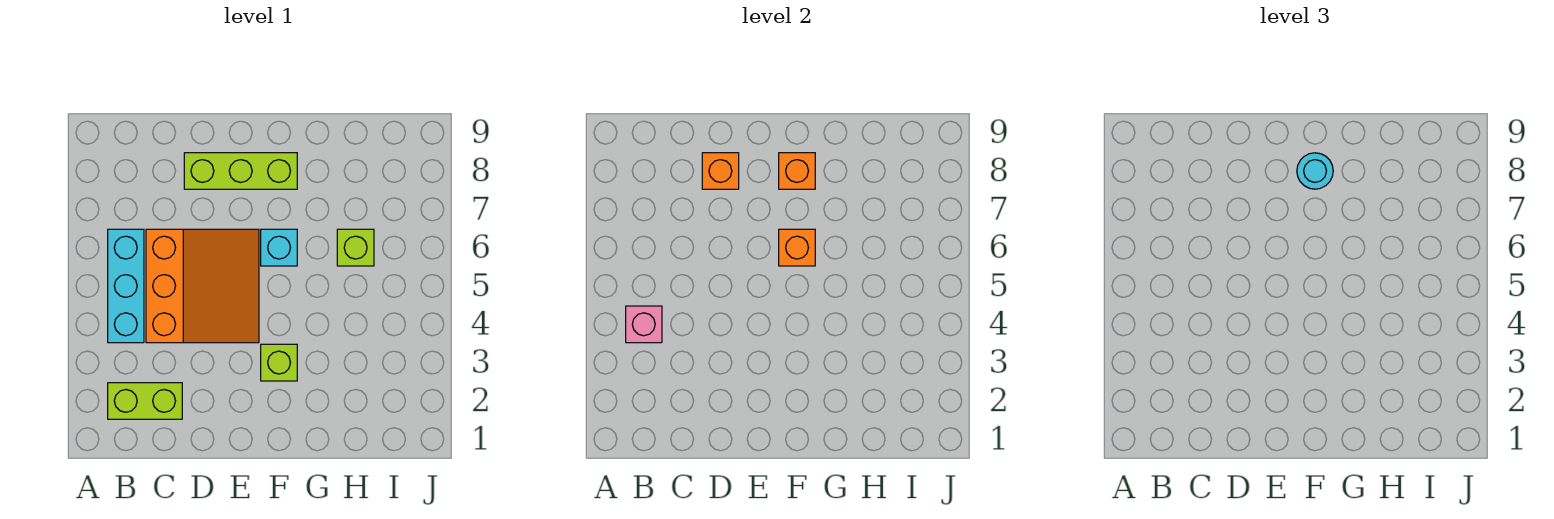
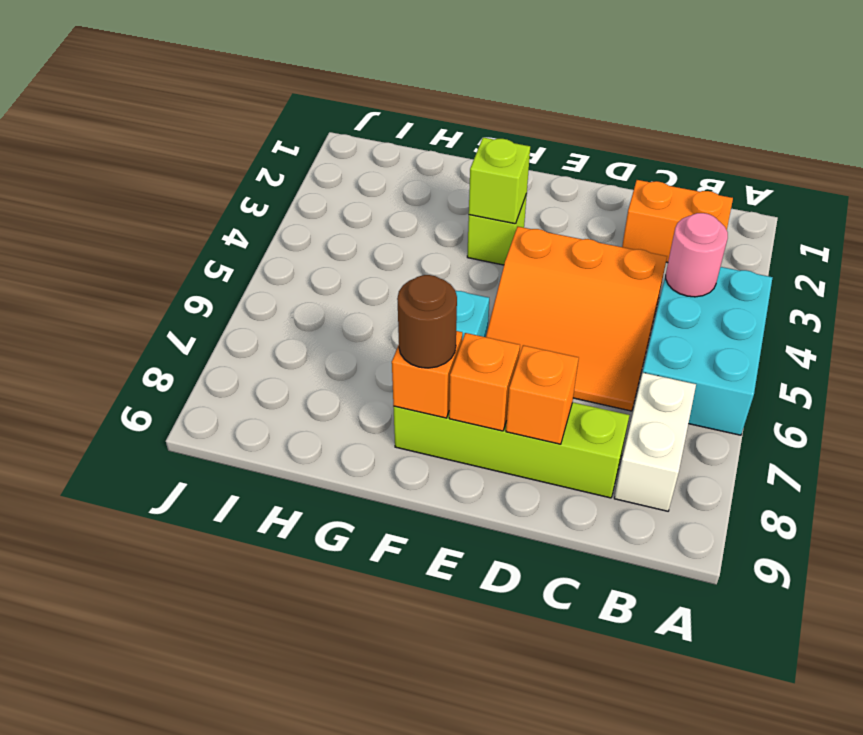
lime 1x2 brick [108,383,182,419] -> orange 1x2 brick [622,180,733,263]
cyan 1x3 brick [108,229,144,343] -> cyan 2x3 brick [643,267,773,435]
pink 1x1 brick [626,306,662,343] -> pink 1x1 round brick [666,213,728,297]
none -> white 1x2 brick [614,373,696,511]
orange 3x3 slope [146,229,259,343] -> orange 3x3 slope turned to [486,227,667,411]
lime 1x3 brick [184,153,297,189] -> lime 1x4 brick [393,402,629,498]
orange 1x1 brick [779,229,815,266] -> orange 1x1 brick moved to [449,333,520,431]
cyan 1x1 round brick [1297,153,1333,189] -> brown 1x1 round brick [397,275,457,368]
lime 1x1 brick [337,229,374,266] -> lime 1x1 brick moved to [469,137,530,224]

